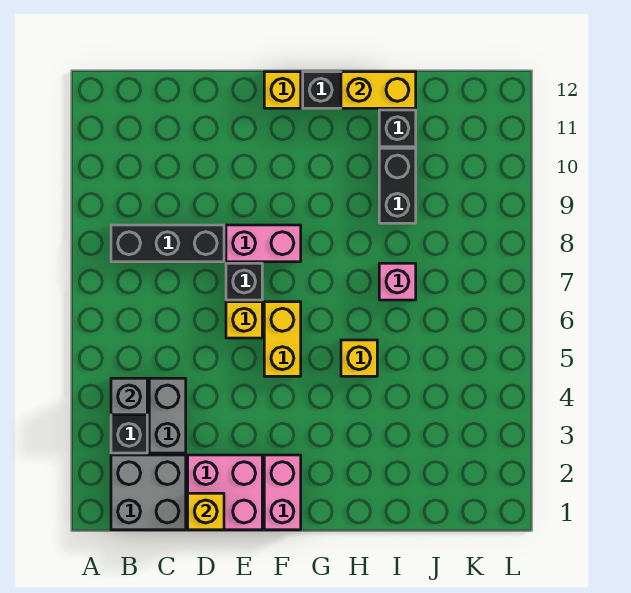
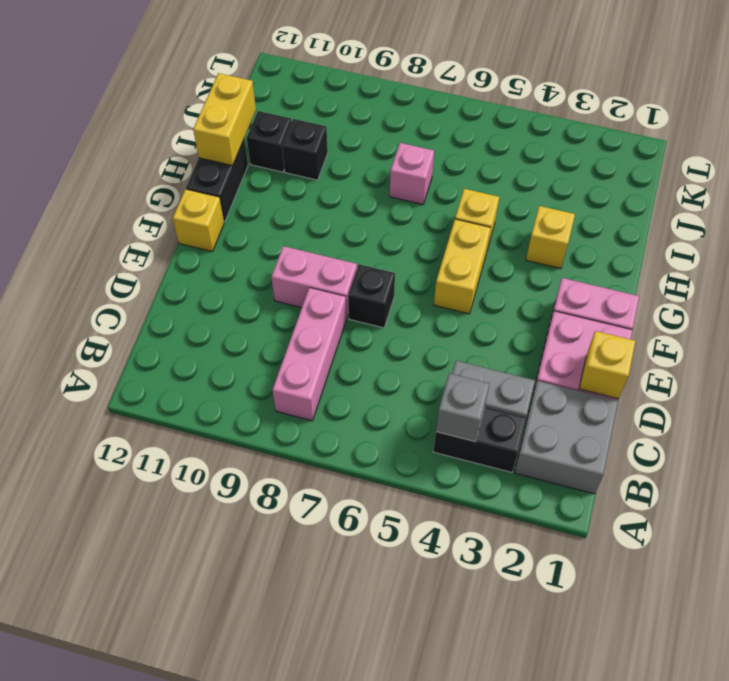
black 1x3 brick [111,225,224,262] -> pink 1x3 brick [272,288,346,421]
yellow 1x1 brick [226,302,262,338] -> yellow 1x1 brick moved to [526,206,575,269]
pink 1x2 brick [226,225,301,262] -> pink 1x2 brick turned to [272,246,357,319]
yellow 1x2 brick [264,302,301,376] -> yellow 1x2 brick turned to [434,219,491,314]
black 1x2 brick [379,148,416,223] -> black 1x1 brick [282,119,328,180]

